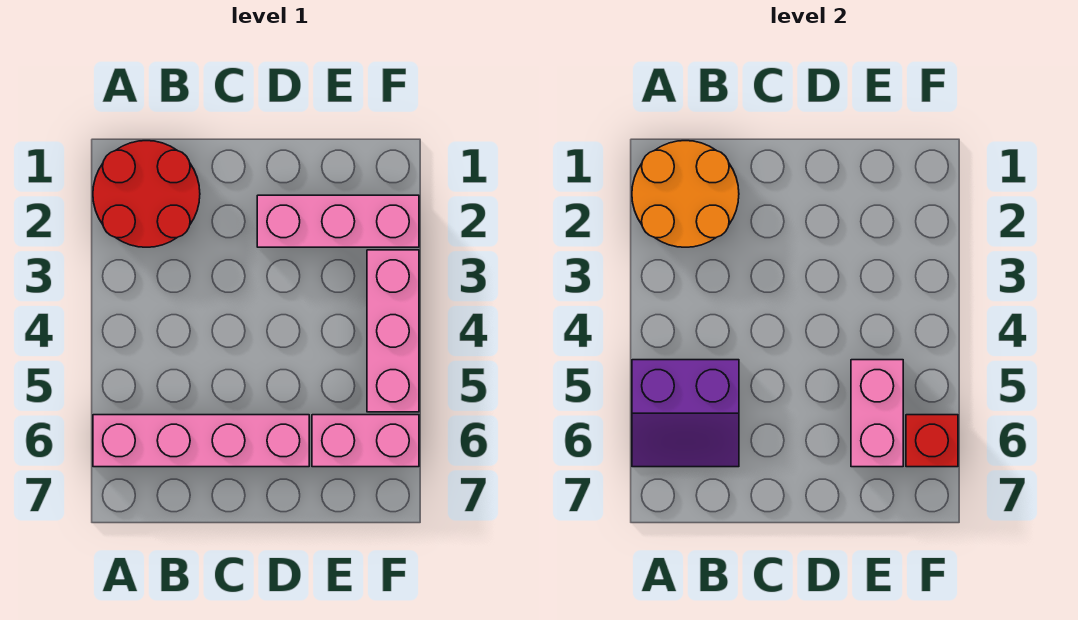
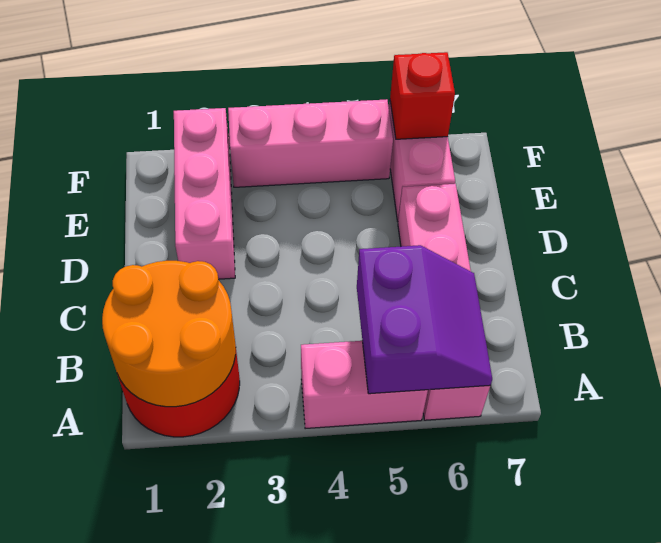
pink 1x2 brick [851,360,903,467] -> pink 1x2 brick moved to [301,341,428,429]

